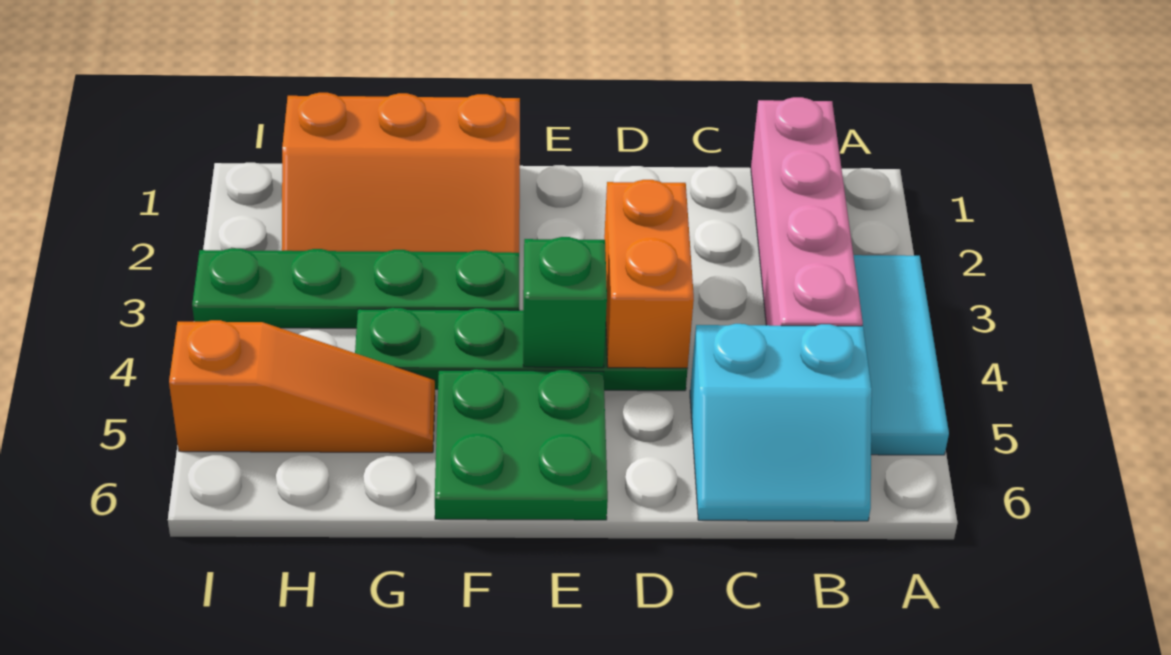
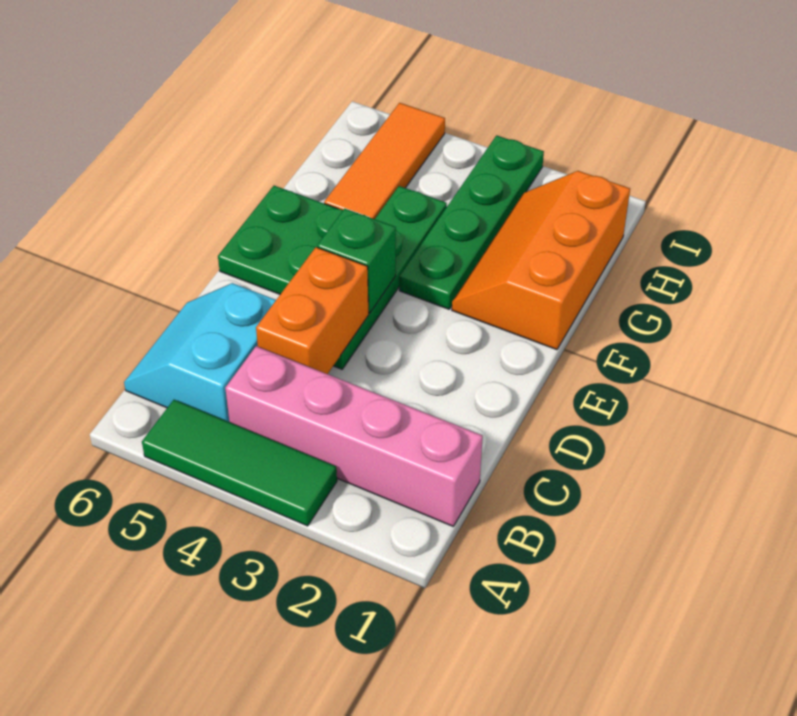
cyan 1x3 tile [853,255,949,455] -> green 1x3 tile [142,400,337,526]
orange 1x2 brick [604,180,694,368] -> orange 1x2 brick turned to [256,247,369,374]
orange 1x3 slope [169,320,435,453] -> orange 1x3 tile [324,103,445,219]

